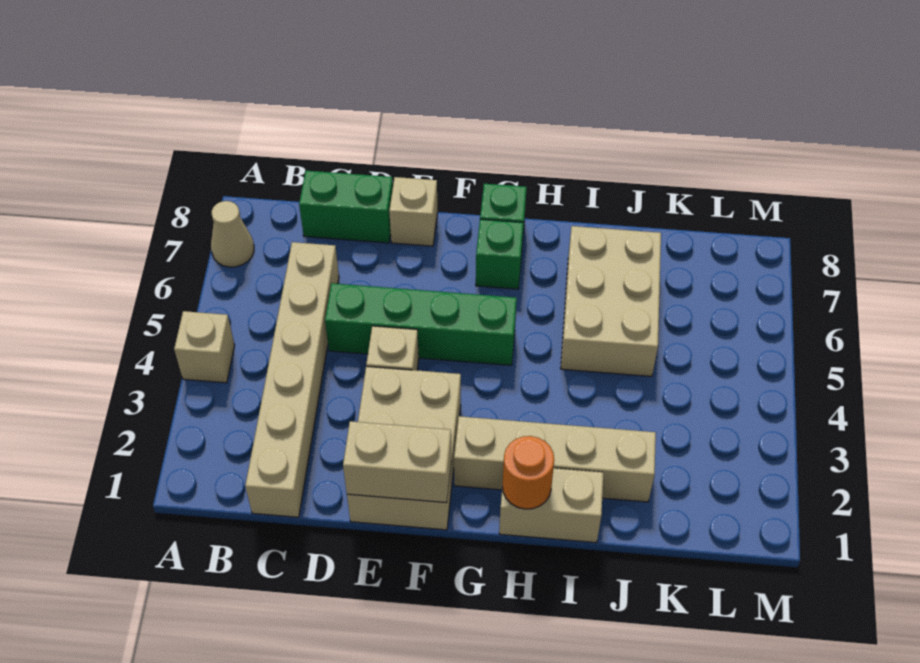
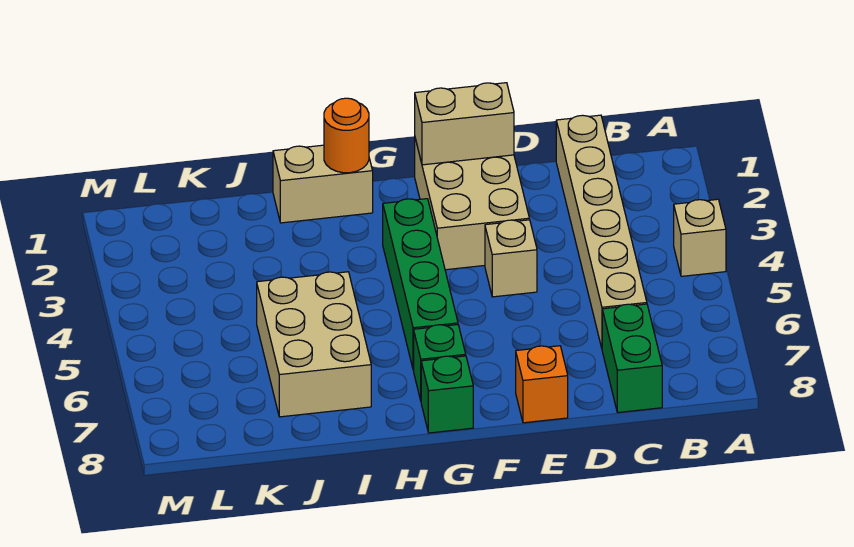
tan 1x1 cone [211,201,254,267] -> none
green 1x2 brick [299,171,393,243] -> green 1x2 brick turned to [602,304,662,412]
green 1x4 brick [325,283,517,365] -> green 1x4 brick turned to [383,199,458,370]
tan 1x1 brick [389,177,438,246] -> orange 1x1 brick [516,346,568,423]
tan 1x4 brick [454,416,656,502] -> none

